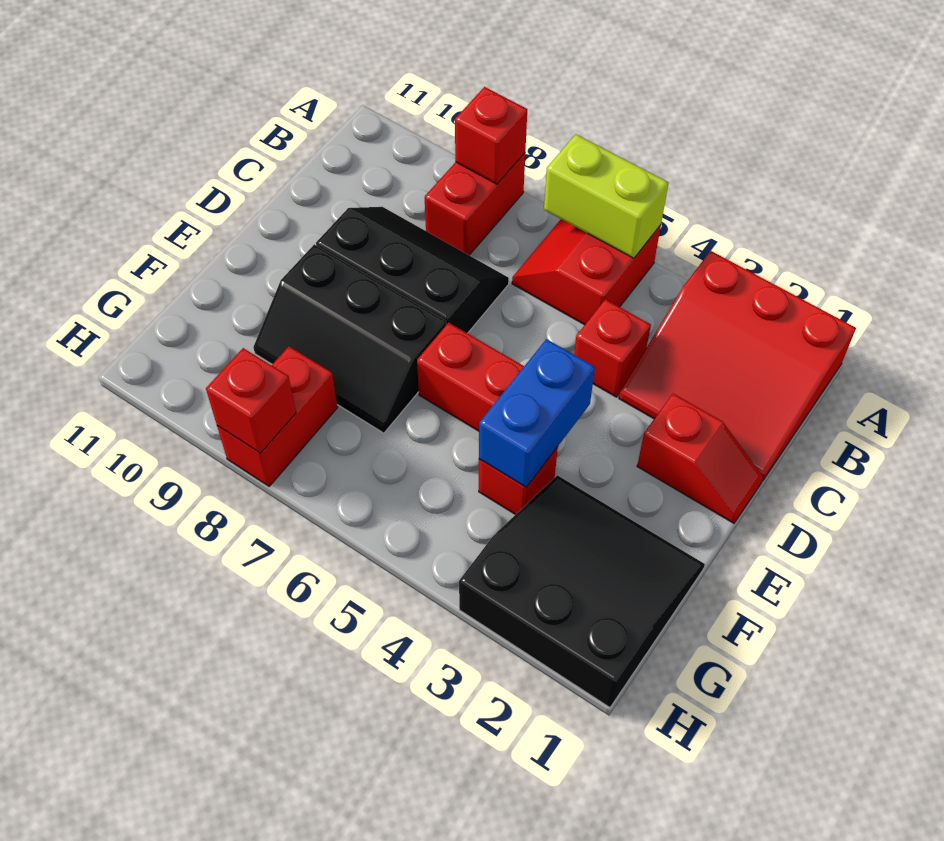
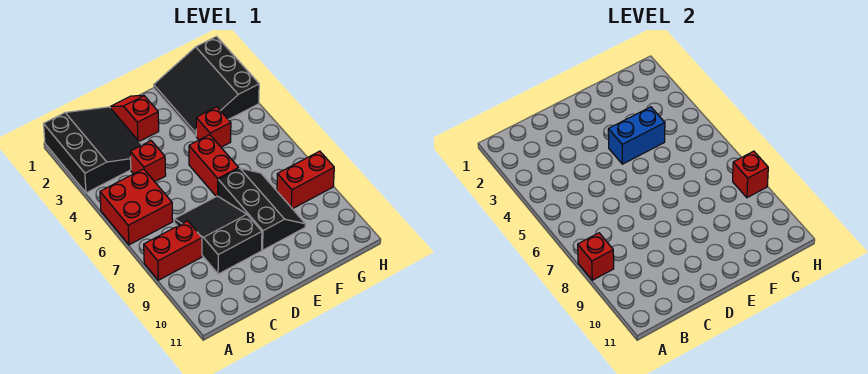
red 3x3 slope [619,251,856,481] -> black 3x3 slope [44,107,141,193]
red 2x2 slope [512,219,661,325] -> red 2x2 brick [100,169,173,245]
lime 1x2 brick [544,134,669,258] -> none
black 2x3 slope [316,207,509,333] -> black 2x3 slope turned to [174,196,262,274]

